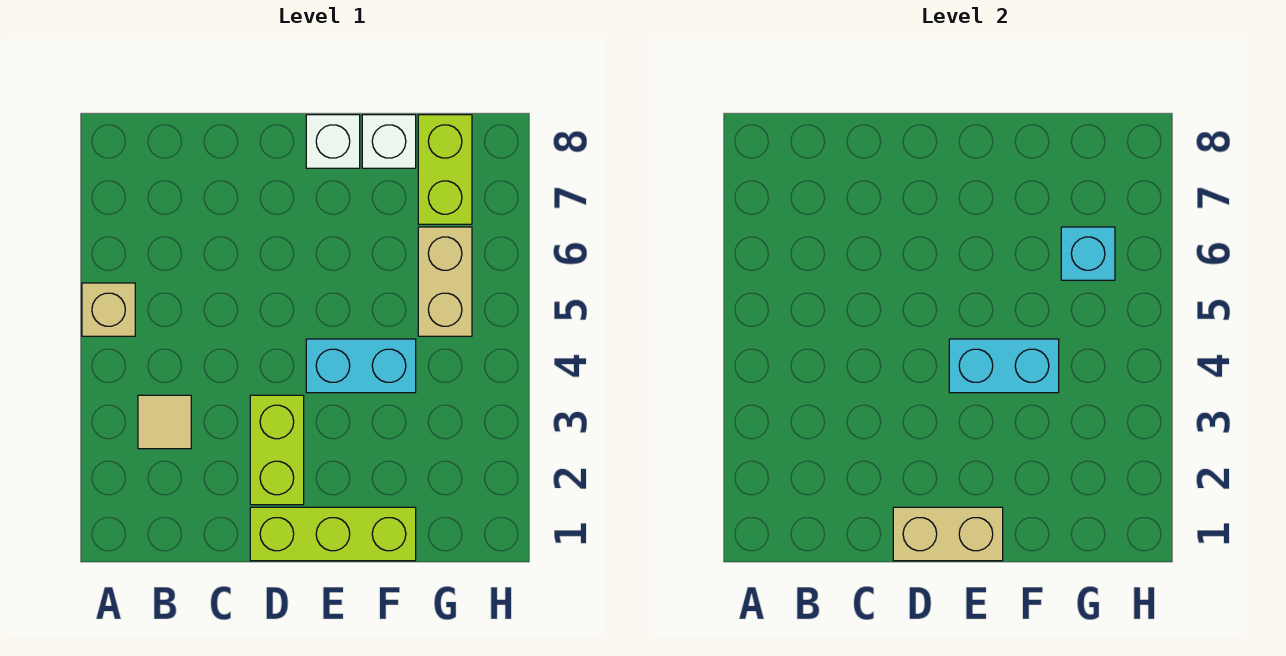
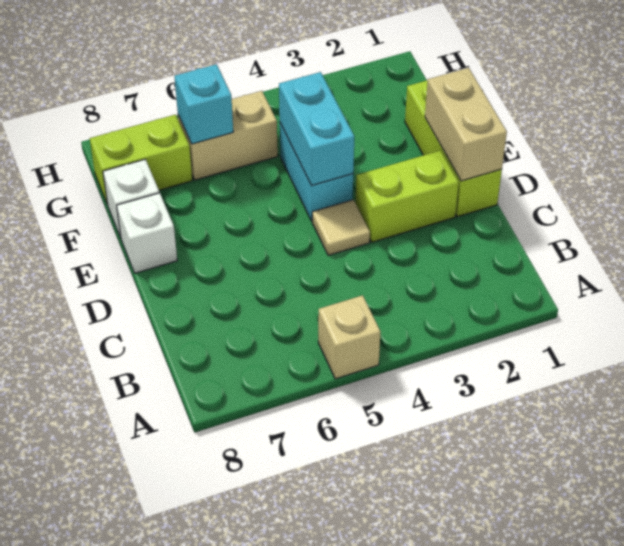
tan 1x1 tile [138,395,191,449] -> tan 1x1 tile moved to [312,200,370,255]

